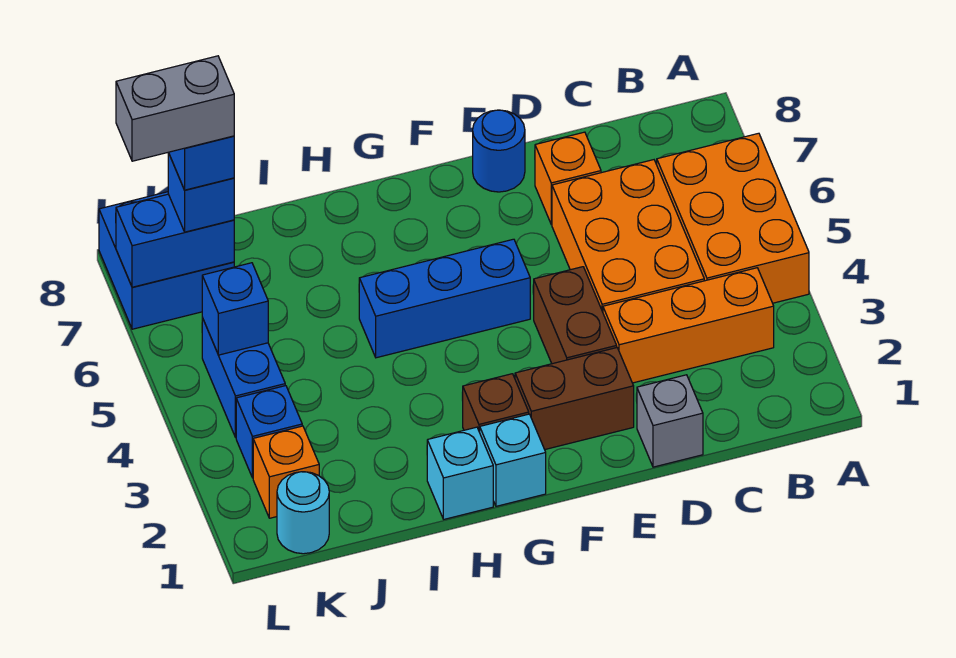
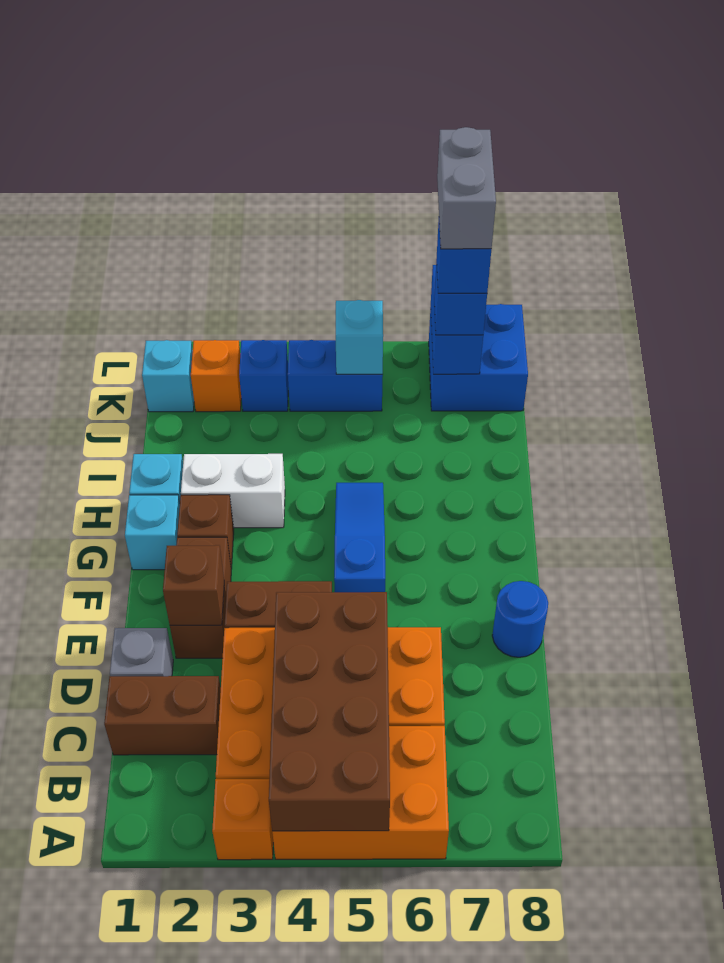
none -> brown 2x4 brick [269,592,390,831]
none -> brown 1x2 brick [104,676,221,755]
orange 1x1 brick [535,132,601,224] -> orange 1x1 brick moved to [212,779,273,860]
none -> brown 1x1 brick [163,545,224,625]
blue 1x3 brick [359,239,530,358] -> blue 1x3 slope [334,483,385,592]
none -> white 1x2 brick [181,454,285,528]
cyan 1x1 round brick [277,472,329,554] -> cyan 1x1 brick [142,340,194,412]
blue 1x1 brick [202,263,268,355] -> cyan 1x1 brick [336,300,383,374]

